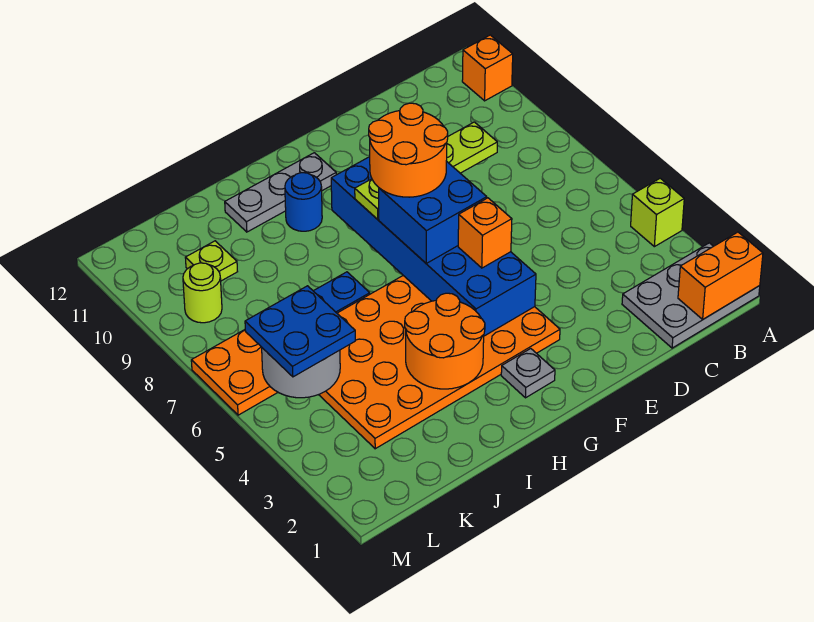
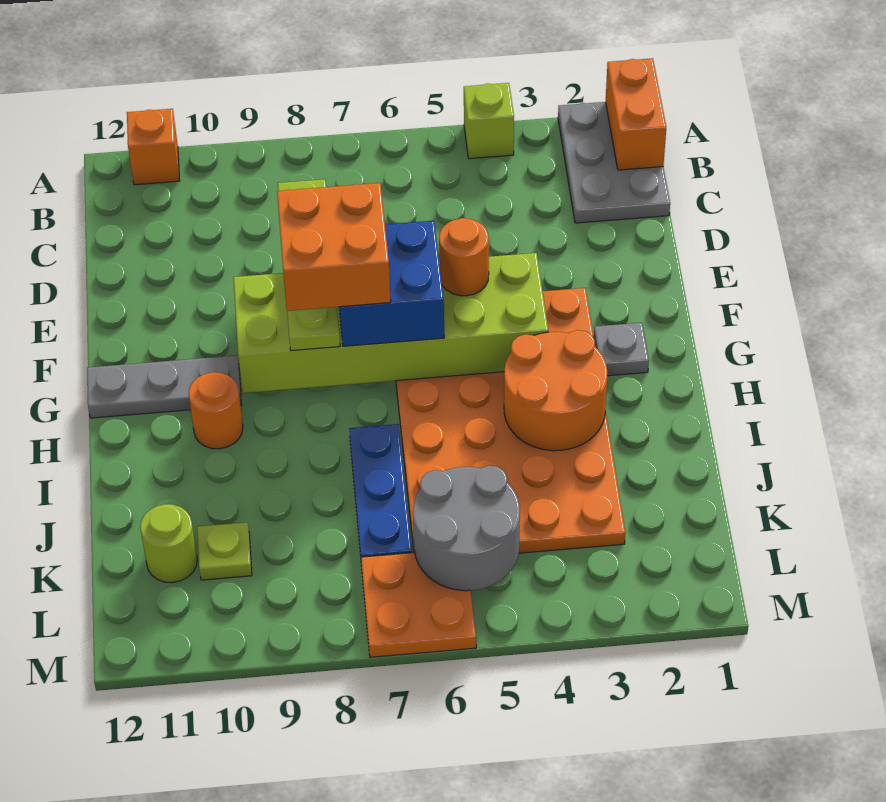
blue 2x6 brick [331,157,536,336] -> lime 2x6 brick [233,253,548,393]
orange 1x1 brick [458,198,512,268] -> orange 1x1 round brick [439,218,489,296]
orange 2x2 round brick [369,103,448,197] -> orange 2x2 brick [277,183,391,311]
grey 1x3 plate [225,153,336,232] -> grey 1x3 plate turned to [87,355,241,418]
blue 1x1 round brick [285,173,322,231] -> orange 1x1 round brick [189,372,243,449]
blue 2x2 plate [245,286,355,377] -> none
lime 1x1 round brick [183,263,222,323] -> lime 1x1 round brick moved to [140,504,197,583]

